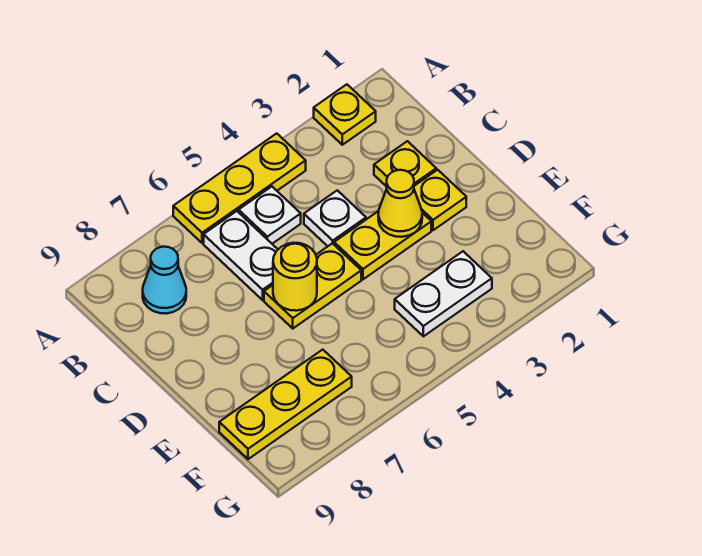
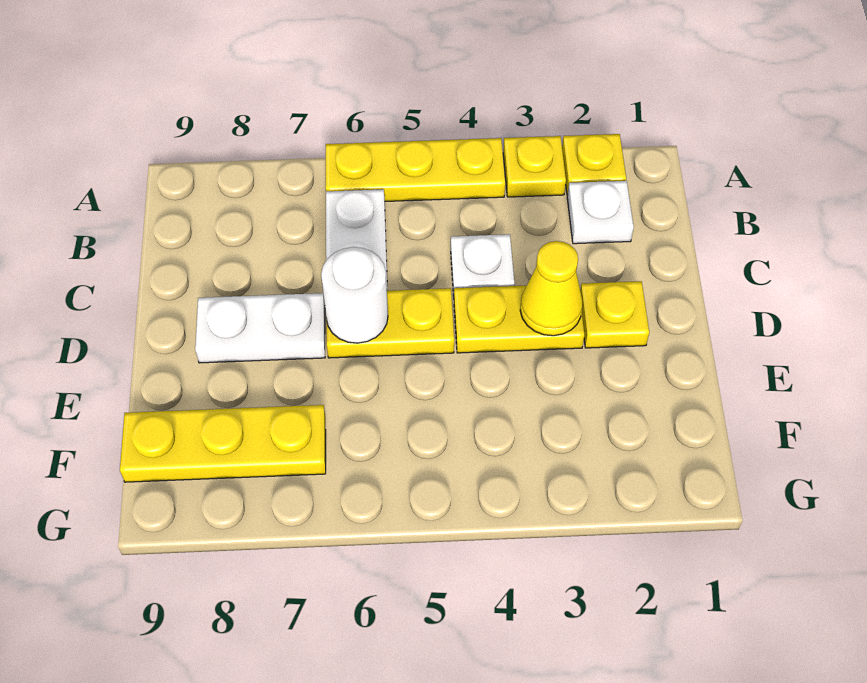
white 1x1 plate [239,187,301,244] -> white 1x1 plate moved to [567,181,634,244]
cyan 1x1 cone [143,247,186,314] -> none
yellow 1x1 plate [374,141,436,187] -> yellow 1x1 plate moved to [503,136,566,197]
yellow 1x1 round brick [273,243,317,311] -> white 1x1 round brick [321,247,388,343]
white 1x2 plate [395,251,492,336] -> white 1x2 plate moved to [195,293,325,363]

